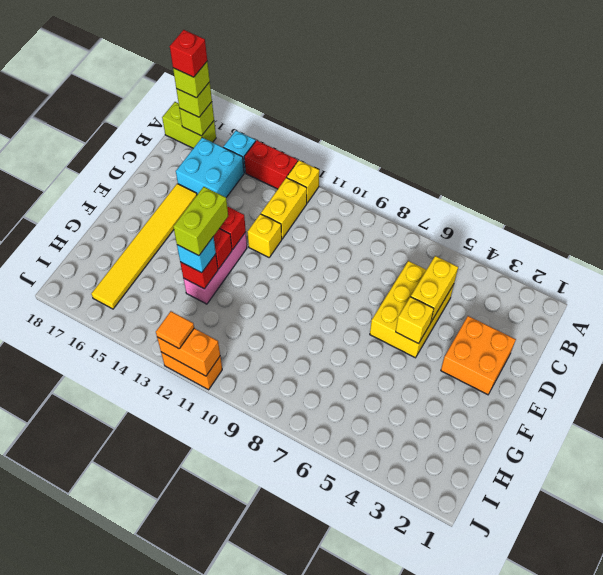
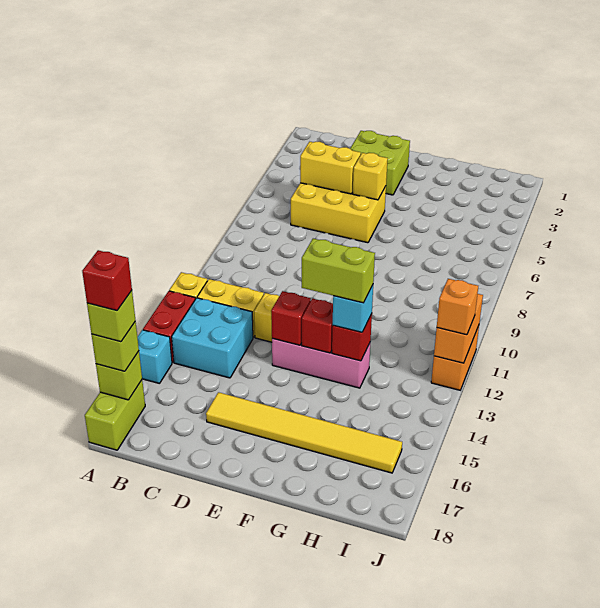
cyan 2x2 brick [176,138,244,198] -> cyan 2x2 brick moved to [172,298,253,378]
orange 2x2 brick [441,316,516,395] -> lime 2x2 brick [350,131,410,195]
orange 1x1 tile [156,311,194,349] -> orange 1x1 brick [437,279,478,335]

